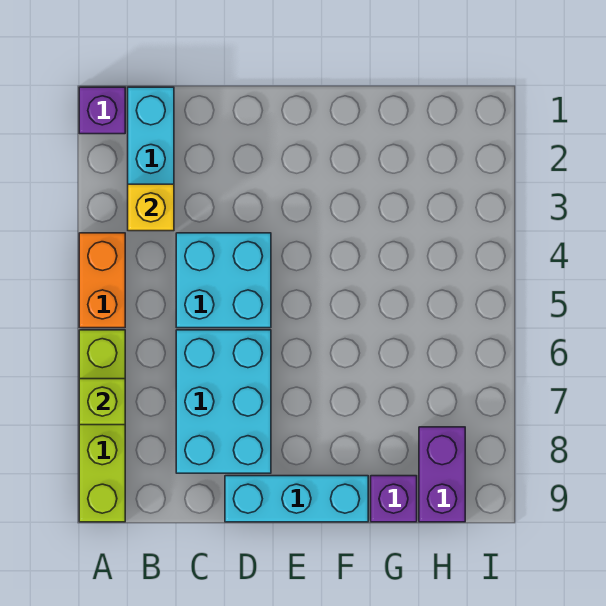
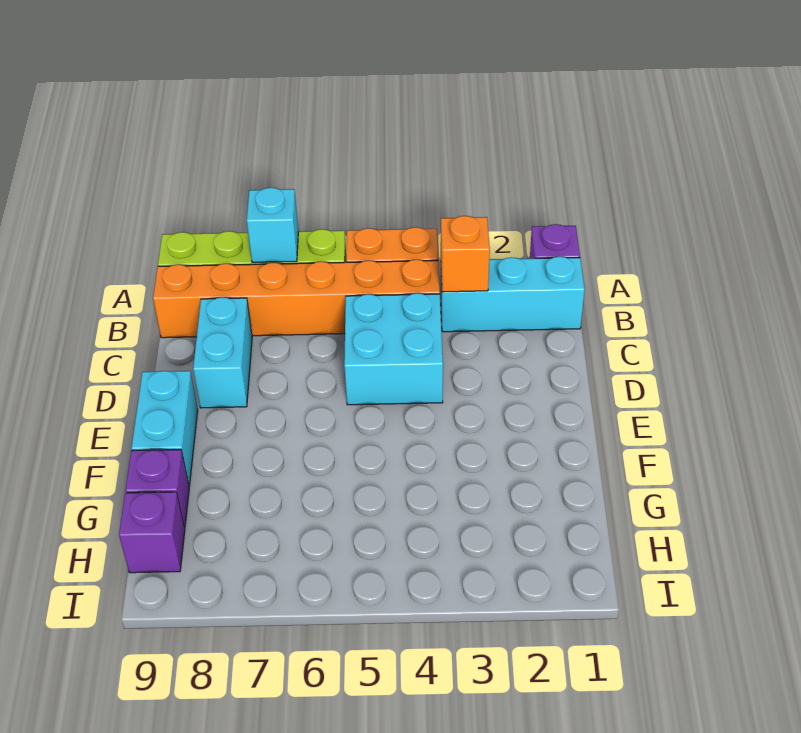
lime 1x1 brick [79,379,125,425] -> cyan 1x1 brick [247,188,298,262]
yellow 1x1 brick [128,184,174,231] -> orange 1x1 brick [441,216,490,292]
none -> orange 1x6 brick [153,259,440,338]
cyan 2x3 brick [176,330,271,473] -> cyan 1x2 brick [193,297,252,408]
cyan 1x3 brick [225,476,368,522] -> cyan 1x2 brick [131,371,198,486]
purple 1x2 brick [419,427,465,522] -> purple 1x1 brick [119,492,185,573]

